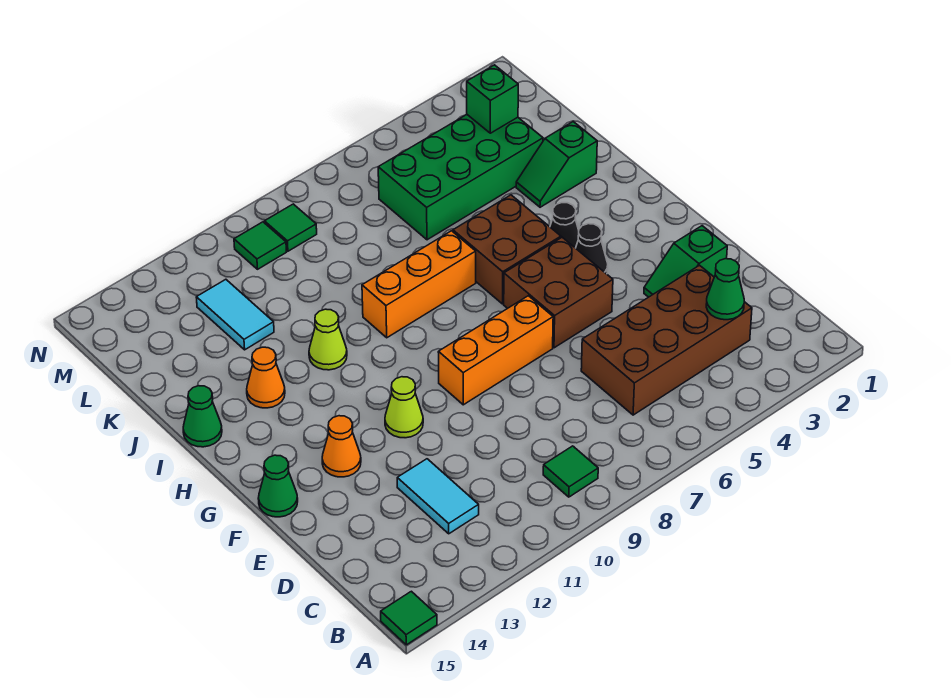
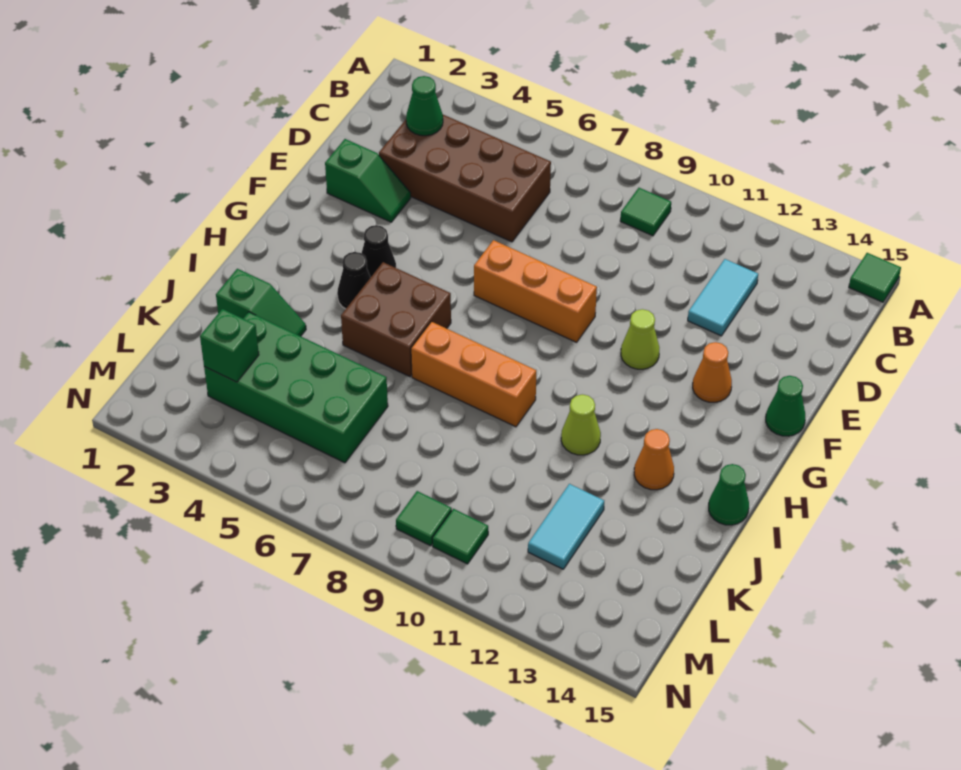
brown 2x2 brick [504,237,613,348] -> none

